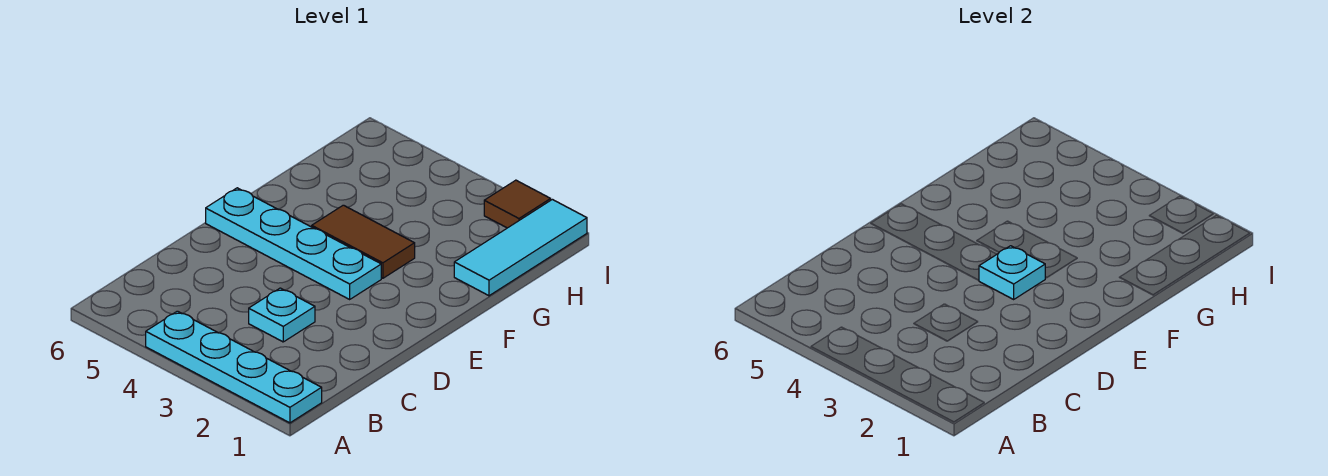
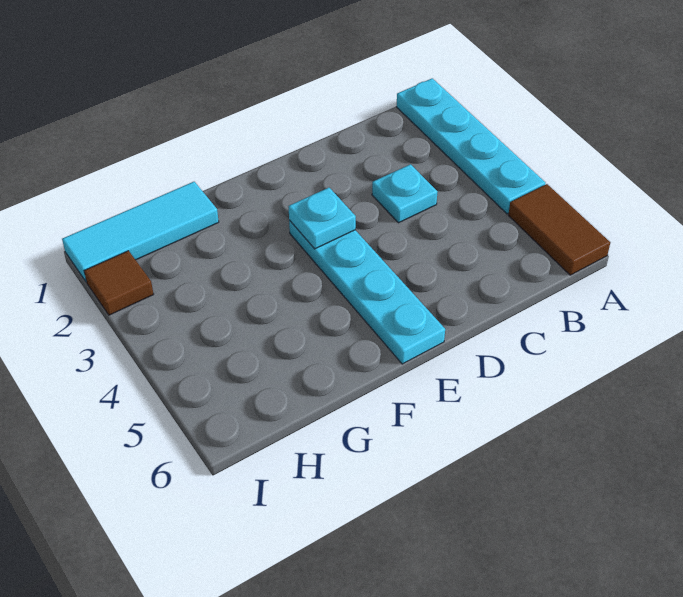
brown 1x2 tile [312,205,415,278] -> brown 1x2 tile moved to [508,184,610,275]

